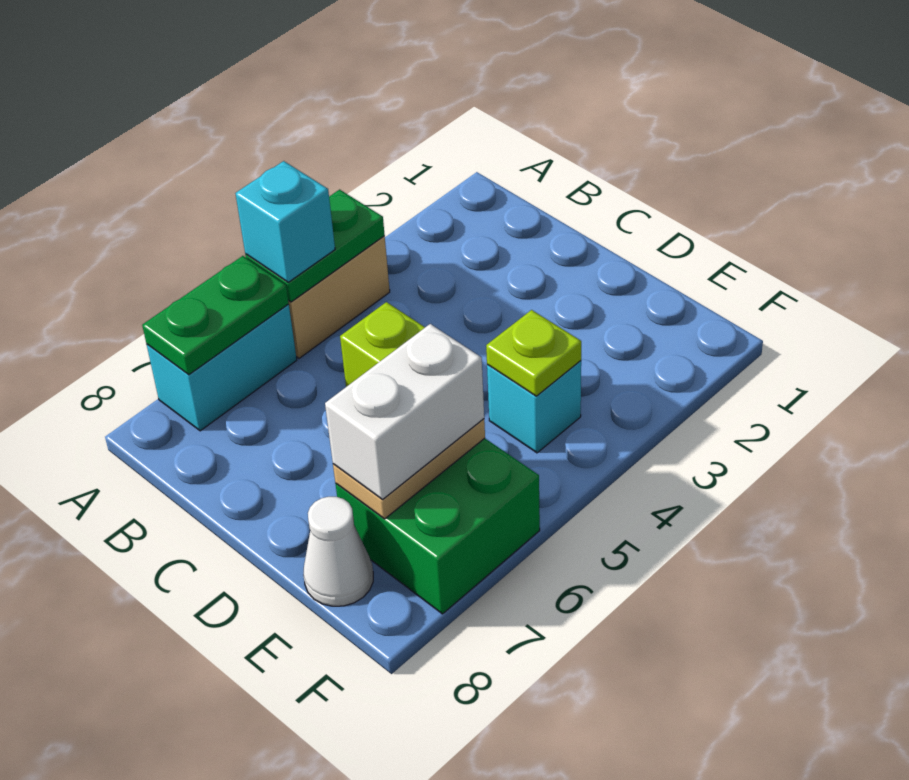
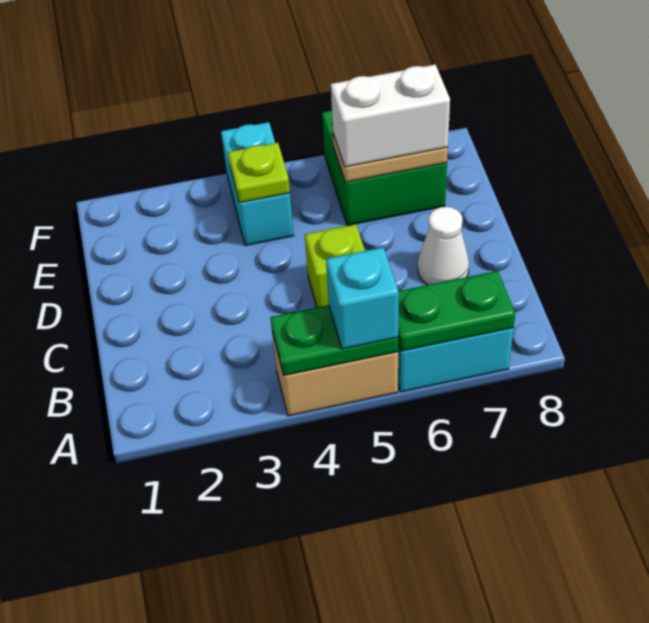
cyan 1x1 brick [487,361,581,453] -> cyan 1x2 brick [221,122,294,246]
white 1x1 cone [303,497,373,606] -> white 1x1 cone moved to [418,207,469,285]

